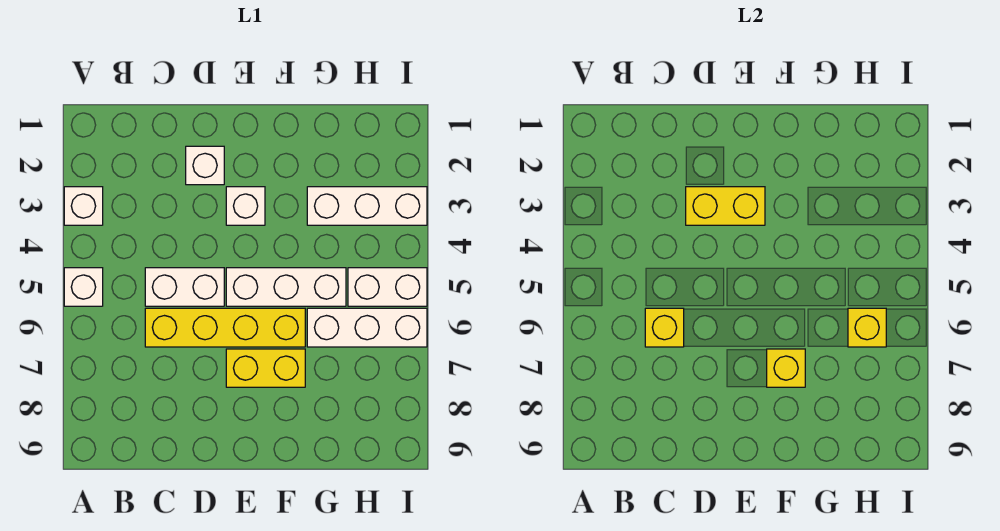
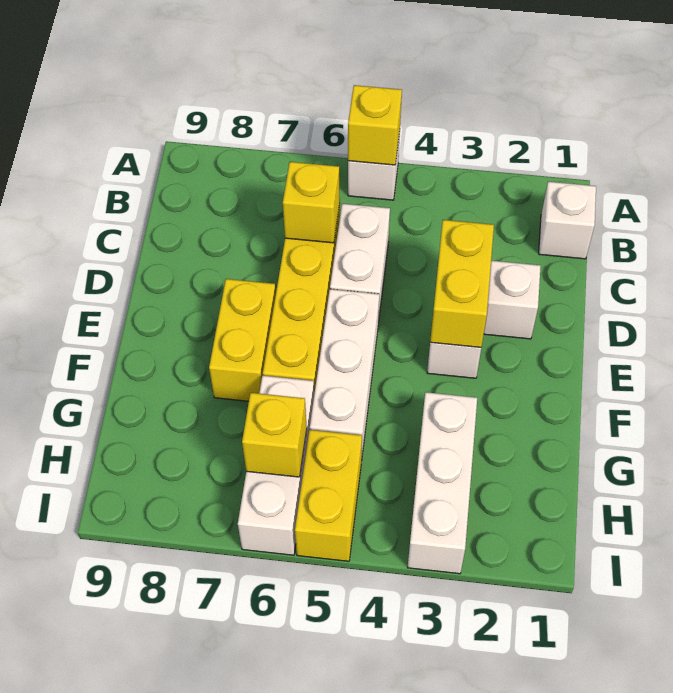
white 1x1 brick [64,187,103,225] -> white 1x1 brick moved to [539,182,596,259]
yellow 1x1 brick [767,349,805,387] -> yellow 1x1 brick moved to [348,85,402,165]
white 1x2 brick [348,268,427,306] -> yellow 1x2 brick [295,430,362,561]

